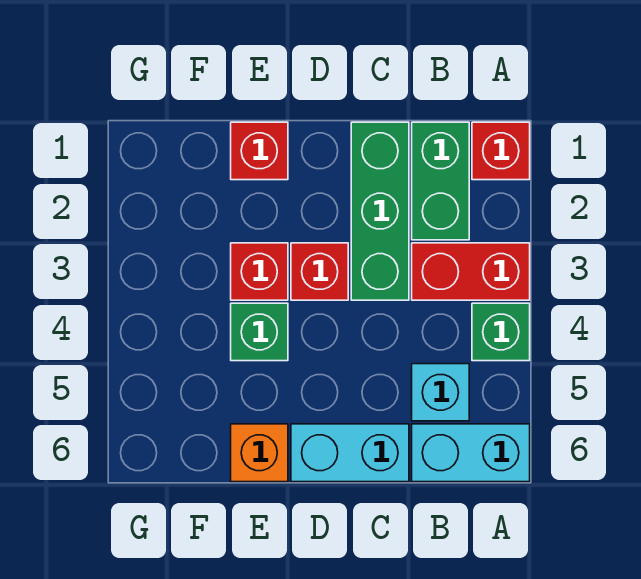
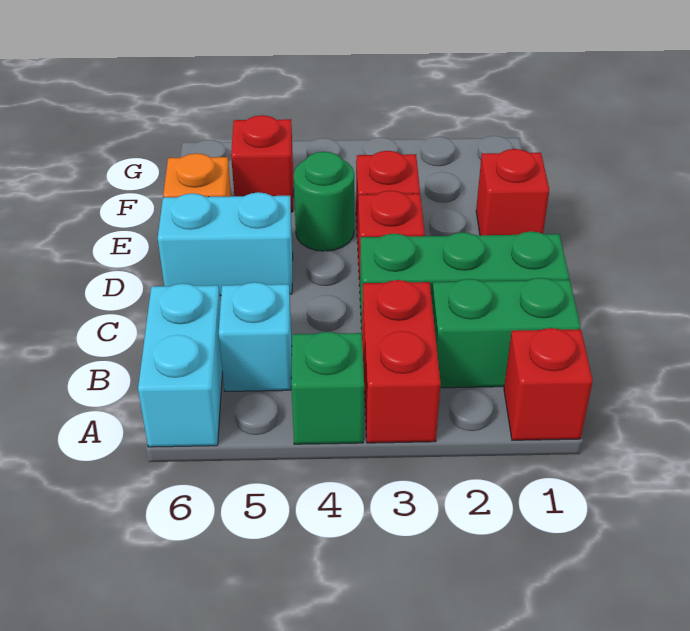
cyan 1x2 brick [291,424,409,482] -> cyan 1x2 brick turned to [158,192,293,296]
green 1x1 brick [231,303,288,361] -> green 1x1 round brick [294,152,354,251]
none -> red 1x1 brick [231,115,293,212]

